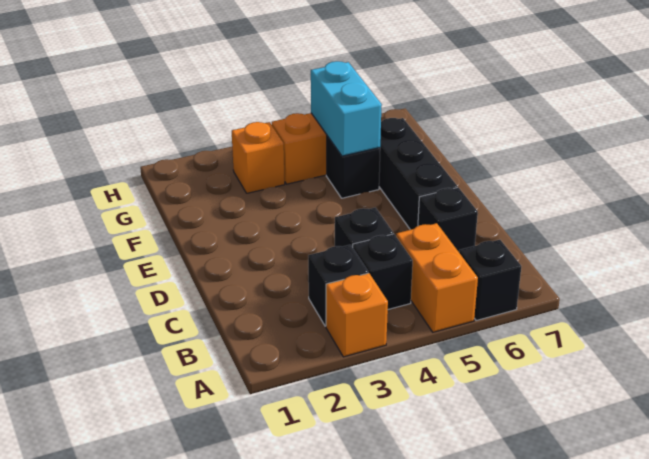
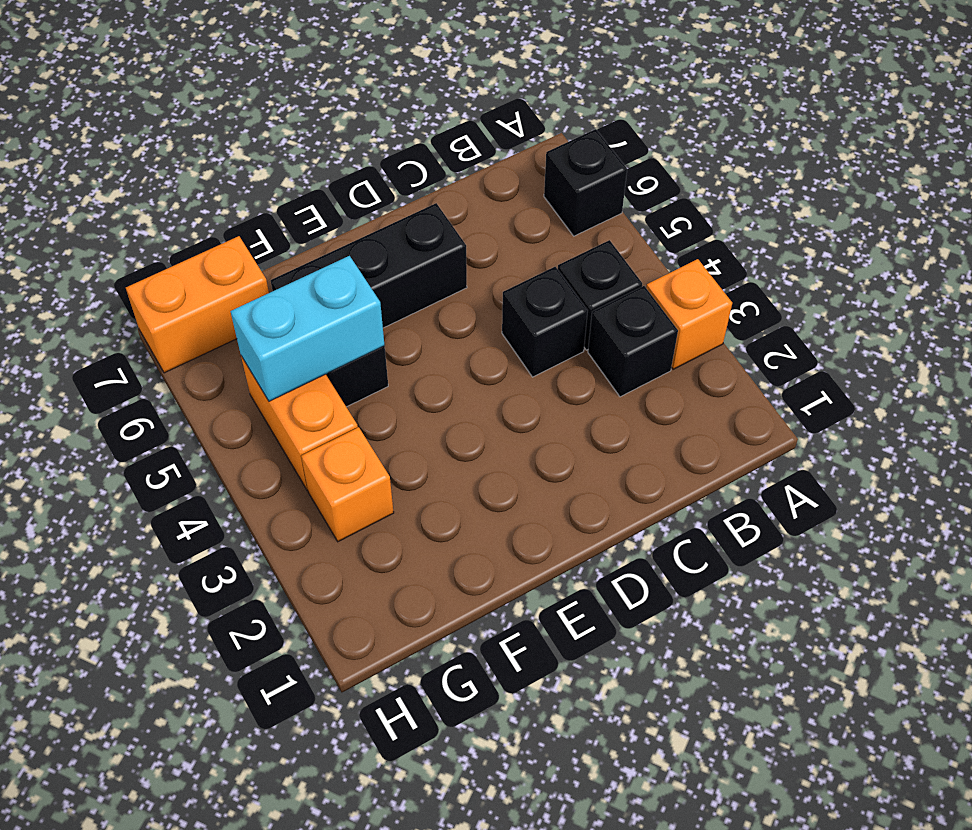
orange 1x2 brick [396,223,478,332] -> orange 1x2 brick moved to [126,236,269,373]
black 1x1 brick [418,187,478,252] -> none

